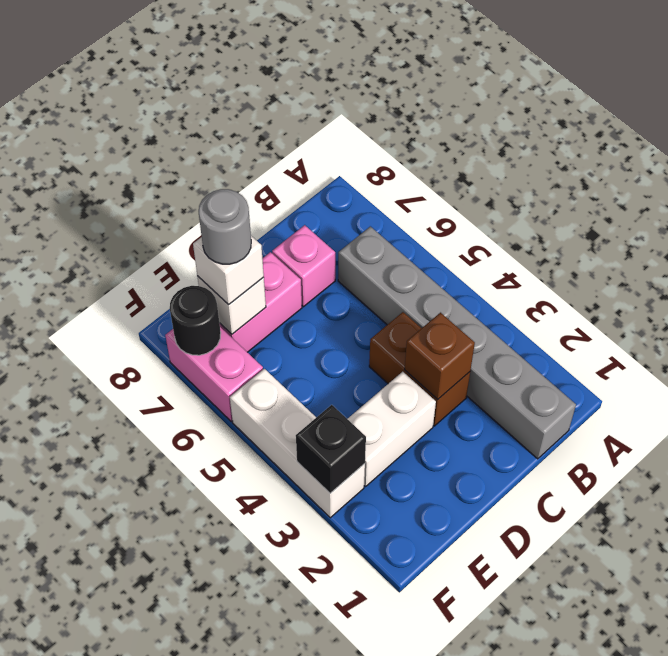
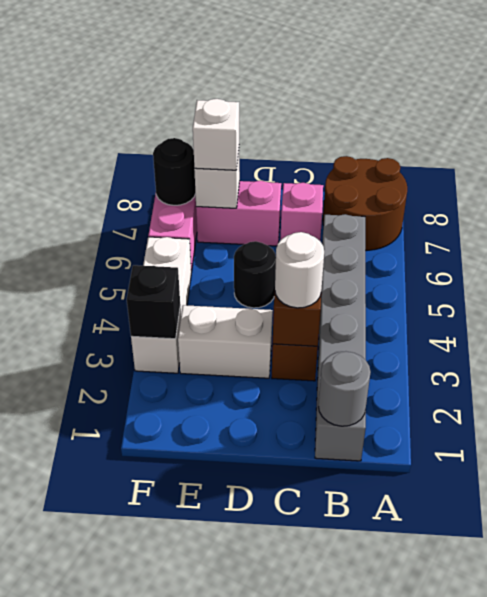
none -> brown 2x2 round brick [323,156,407,250]
none -> white 1x1 round brick [275,232,324,308]
none -> black 1x1 round brick [234,241,276,308]
grey 1x1 round brick [199,189,251,264] -> grey 1x1 round brick moved to [318,351,371,426]

